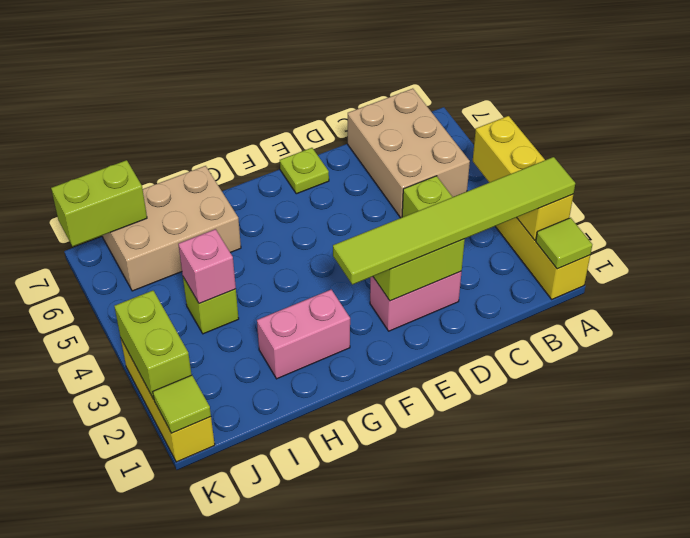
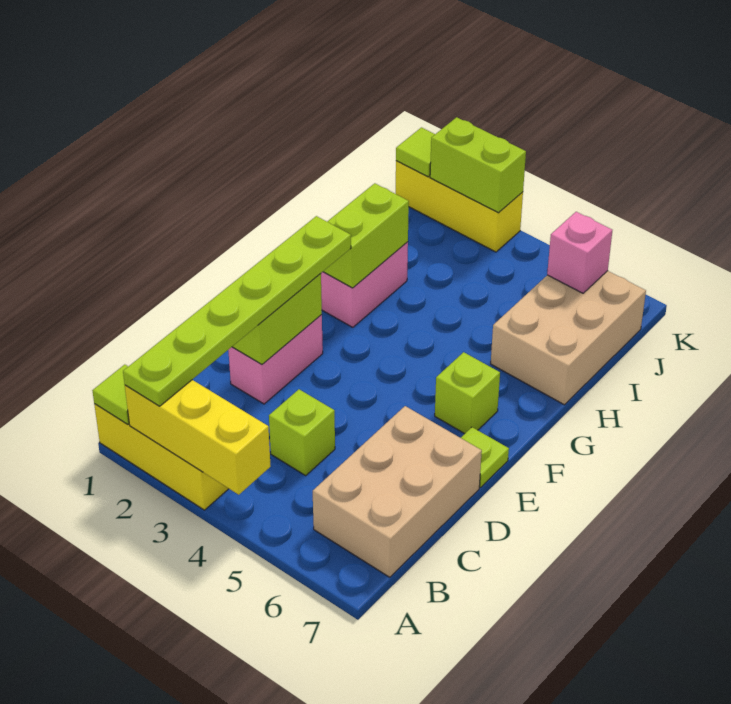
lime 1x6 tile [333,157,575,285] -> lime 1x6 plate [123,216,351,406]
tan 2x3 brick [348,89,470,218] -> tan 2x3 brick turned to [313,406,482,577]
lime 1x1 brick [183,277,239,334] -> lime 1x1 brick moved to [435,352,500,434]
pink 1x1 brick [178,229,236,304] -> pink 1x1 brick moved to [547,212,612,293]
lime 1x2 brick [51,160,147,247] -> lime 1x2 brick moved to [323,183,409,288]

